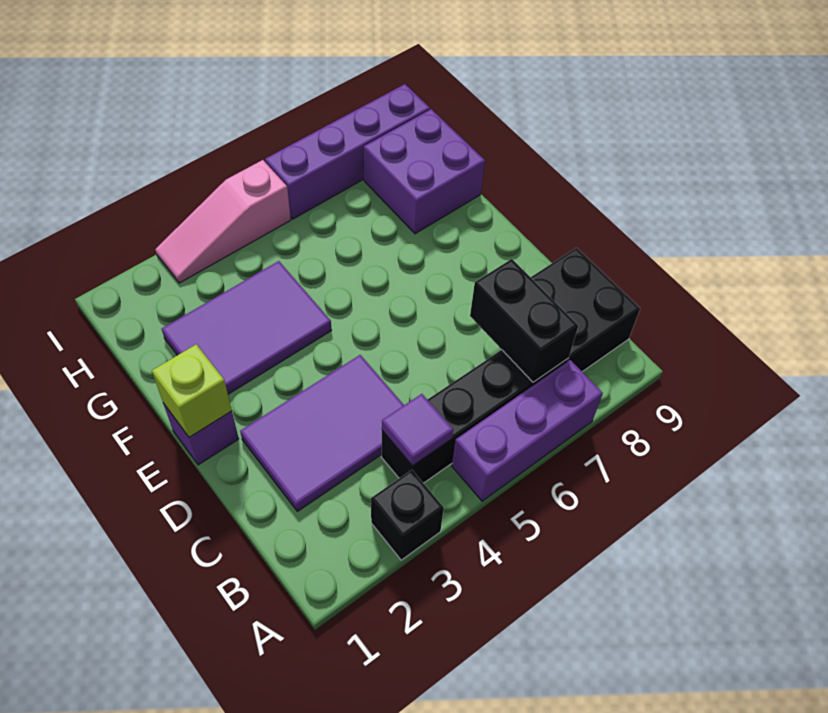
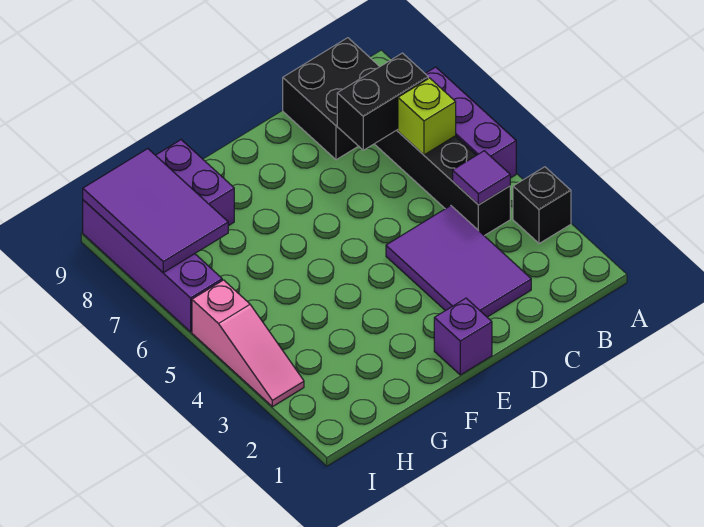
lime 1x1 brick [152,344,232,437] -> lime 1x1 brick moved to [398,78,456,155]
purple 2x3 tile [162,261,332,394] -> purple 2x3 tile moved to [83,149,228,273]

